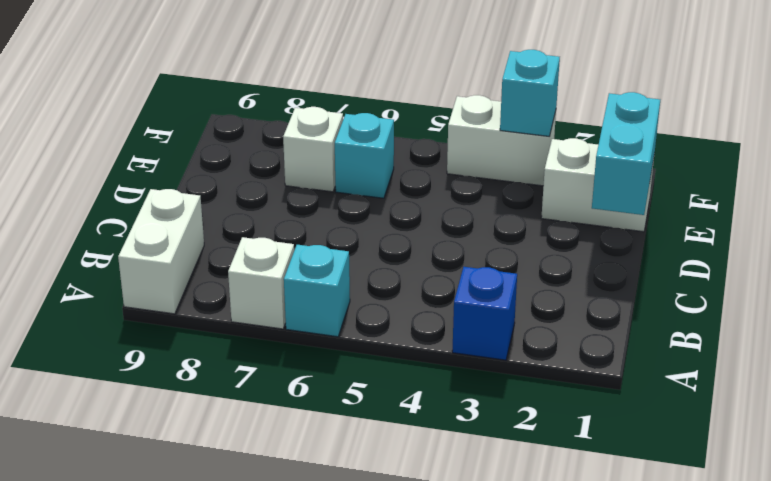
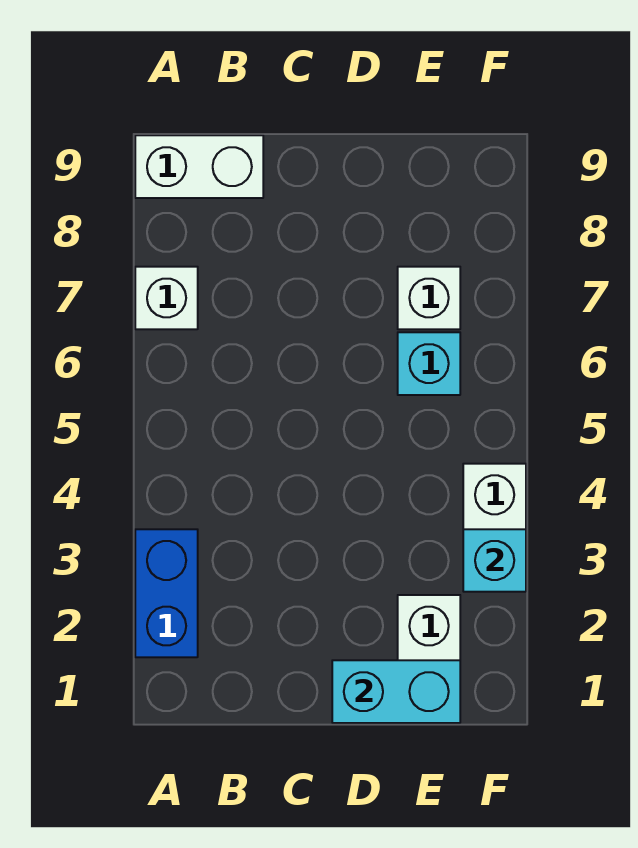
blue 1x1 brick [452,267,517,360] -> blue 1x2 brick [135,529,198,657]
cyan 1x1 brick [284,245,350,337] -> none

